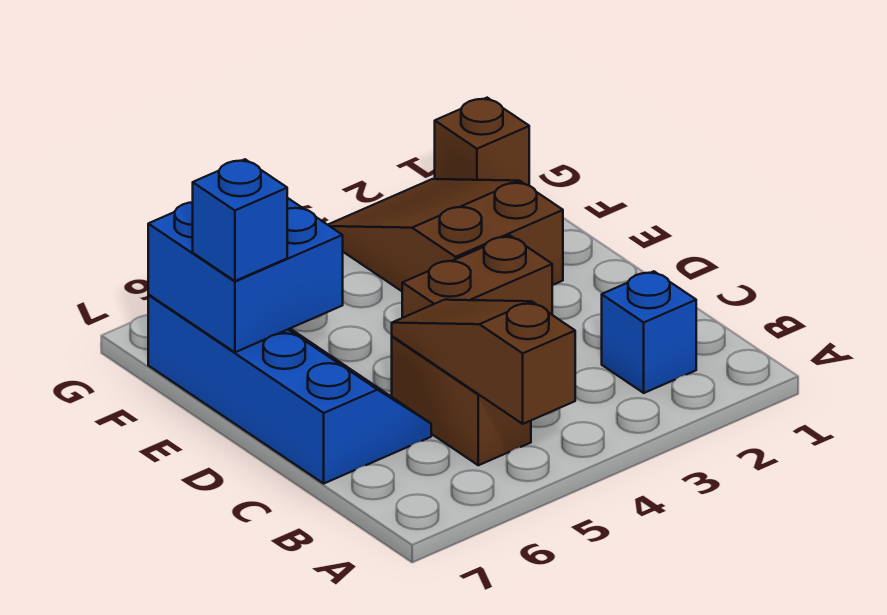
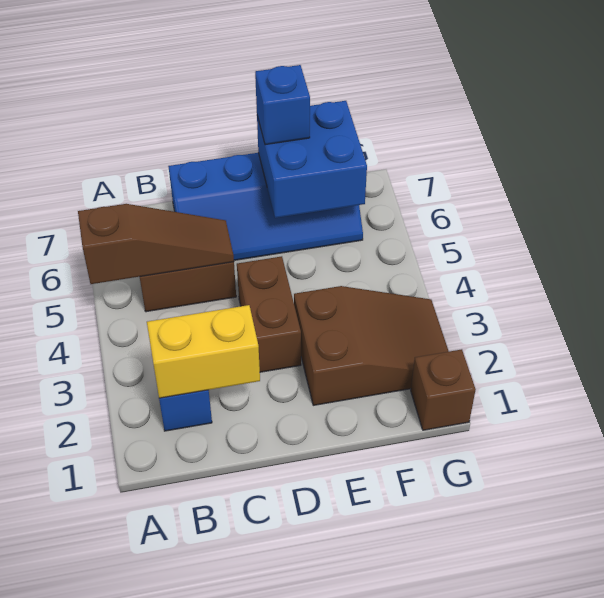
none -> yellow 1x2 brick [147,305,260,398]

